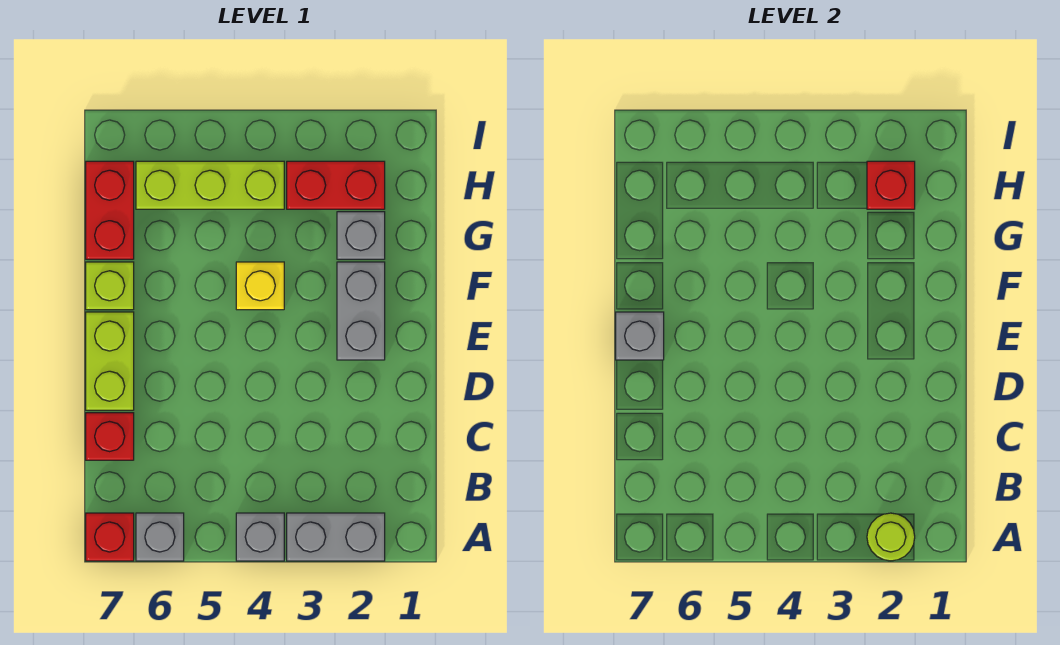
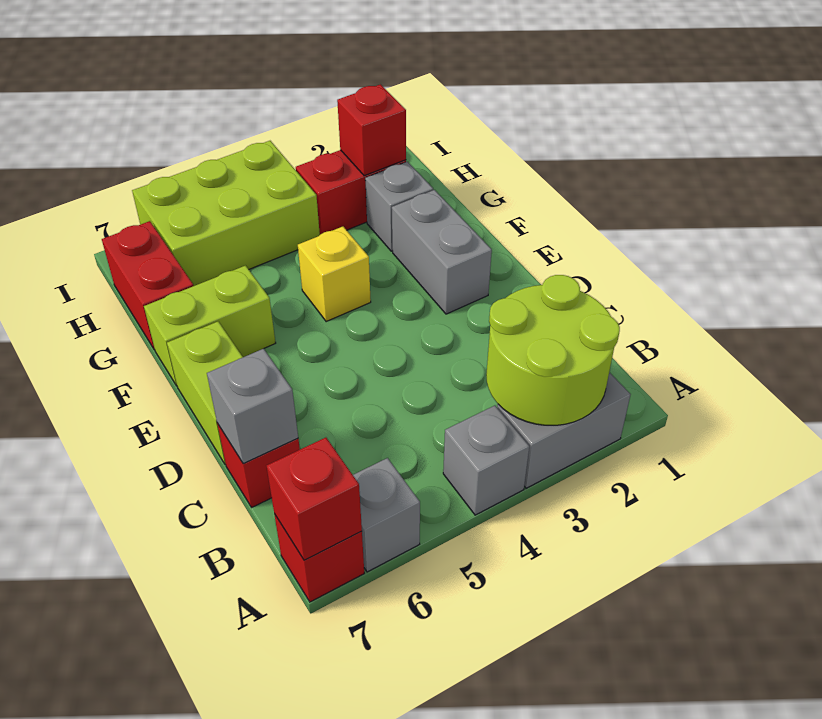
lime 1x1 round brick [867,513,915,561] -> lime 2x2 round brick [486,275,620,425]
none -> red 1x1 brick [267,438,362,560]
grey 1x1 brick [616,312,664,360] -> grey 1x1 brick moved to [207,349,298,464]
lime 1x1 brick [86,262,134,310] -> lime 1x2 brick [144,266,276,386]
lime 1x3 brick [136,161,284,209] -> lime 2x3 brick [132,141,320,286]

